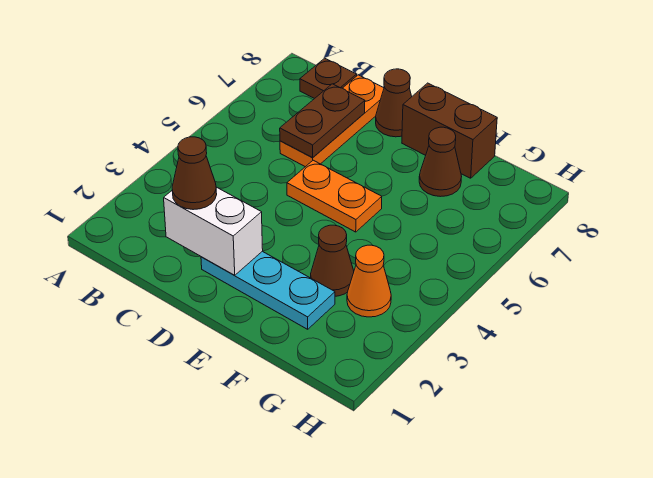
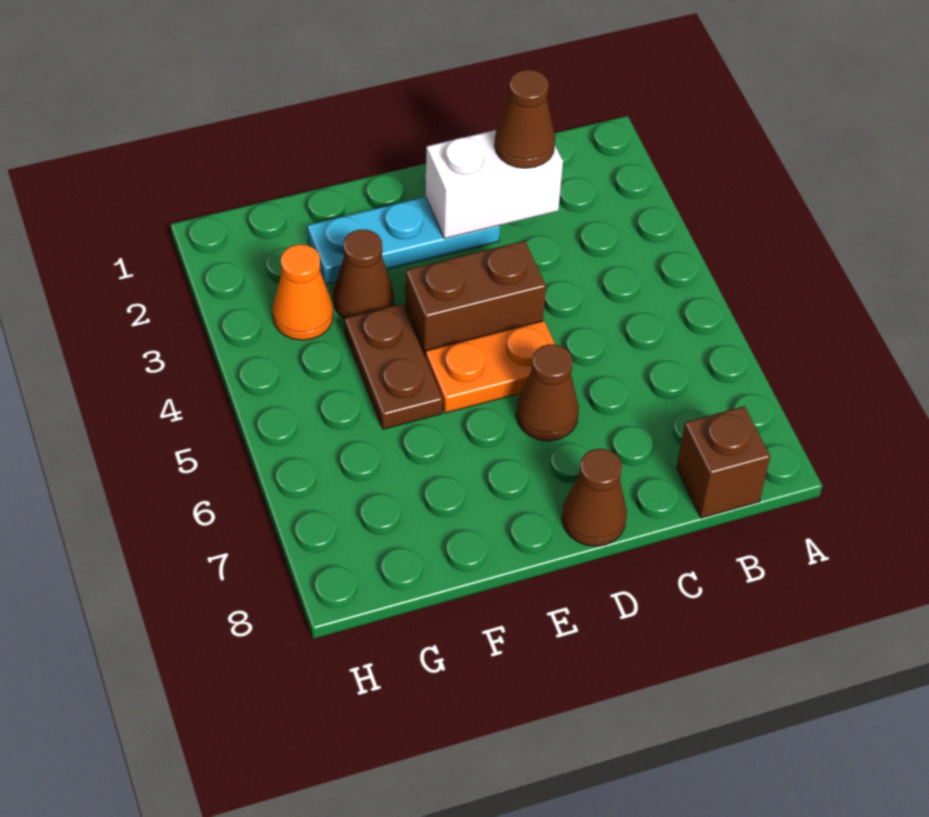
brown 1x1 plate [300,58,357,99] -> brown 1x1 brick [677,406,770,518]
orange 1x3 plate [280,75,384,167] -> none
brown 1x2 plate [280,84,365,157] -> brown 1x2 plate moved to [344,304,442,429]
brown 1x2 brick [402,83,497,178] -> brown 1x2 brick moved to [405,241,546,356]
brown 1x1 cone [419,127,462,197] -> brown 1x1 cone moved to [516,344,579,441]

